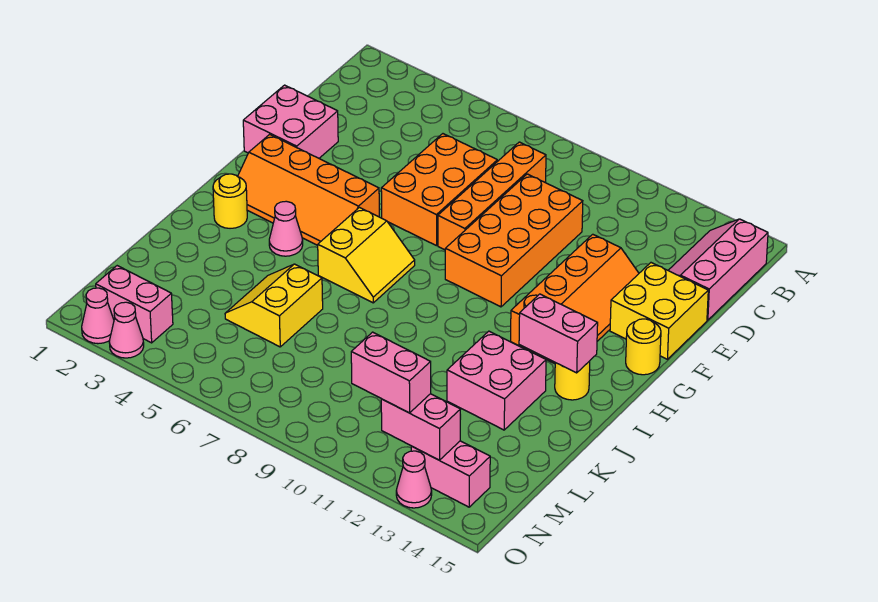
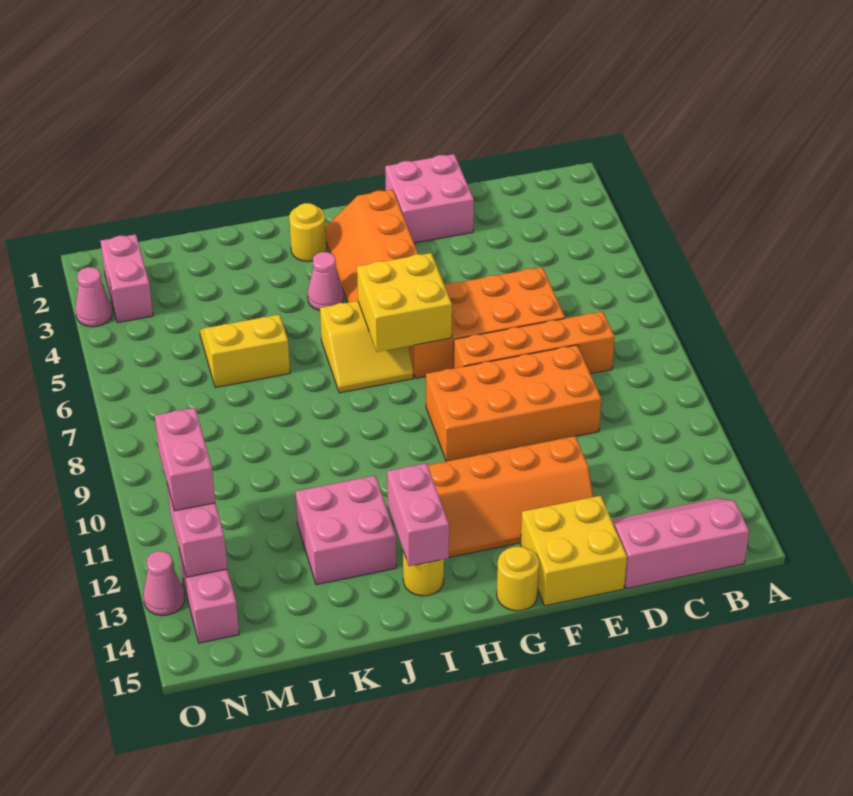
orange 2x3 brick [381,134,497,246] -> orange 2x4 brick [408,267,565,378]
none -> yellow 2x2 brick [357,253,452,352]
pink 1x1 cone [82,288,114,344] -> none

